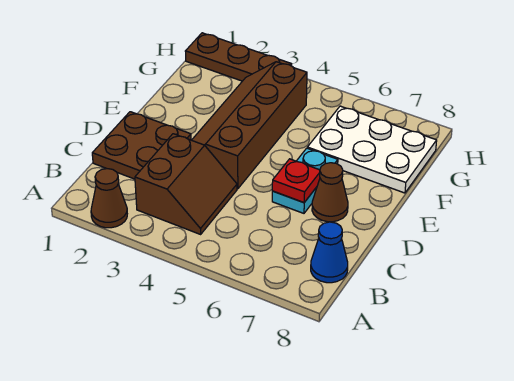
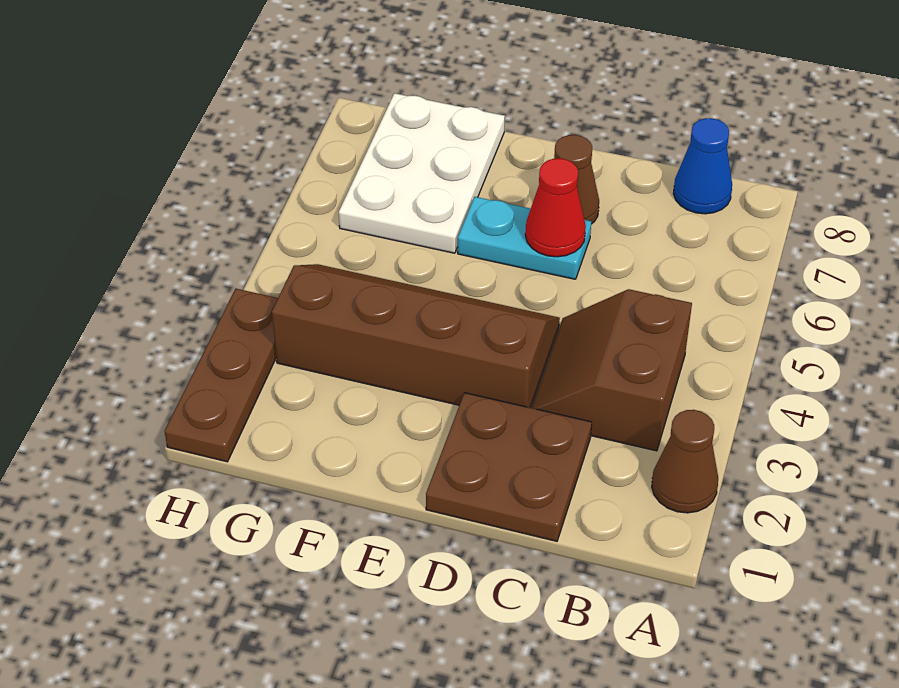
brown 2x2 slope [135,134,237,234] -> brown 2x2 slope turned to [531,289,692,451]
brown 2x4 slope [192,62,307,189] -> brown 2x4 slope turned to [272,264,560,408]
red 1x1 plate [272,159,320,203] -> red 1x1 cone [525,158,586,257]

